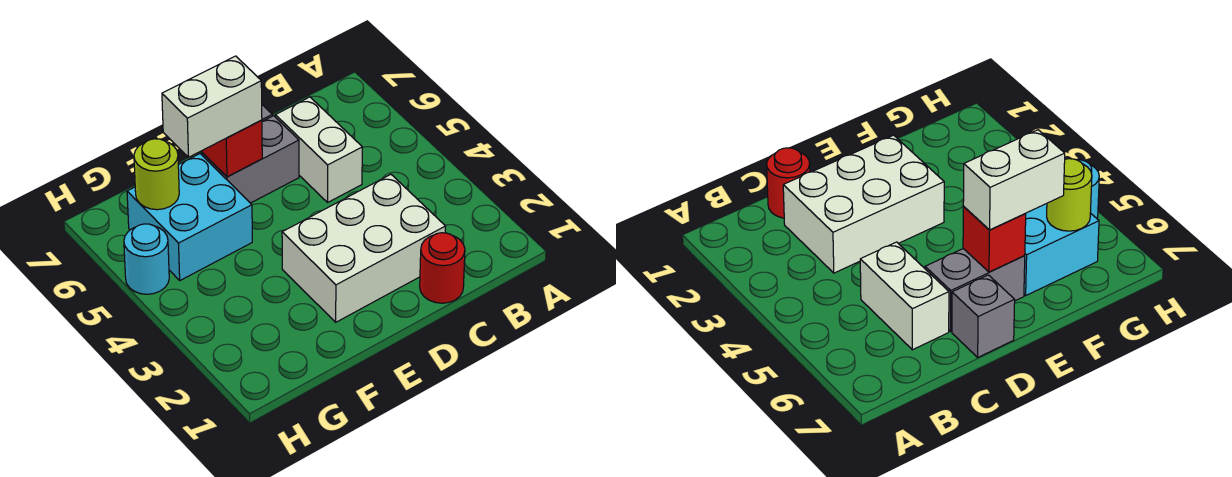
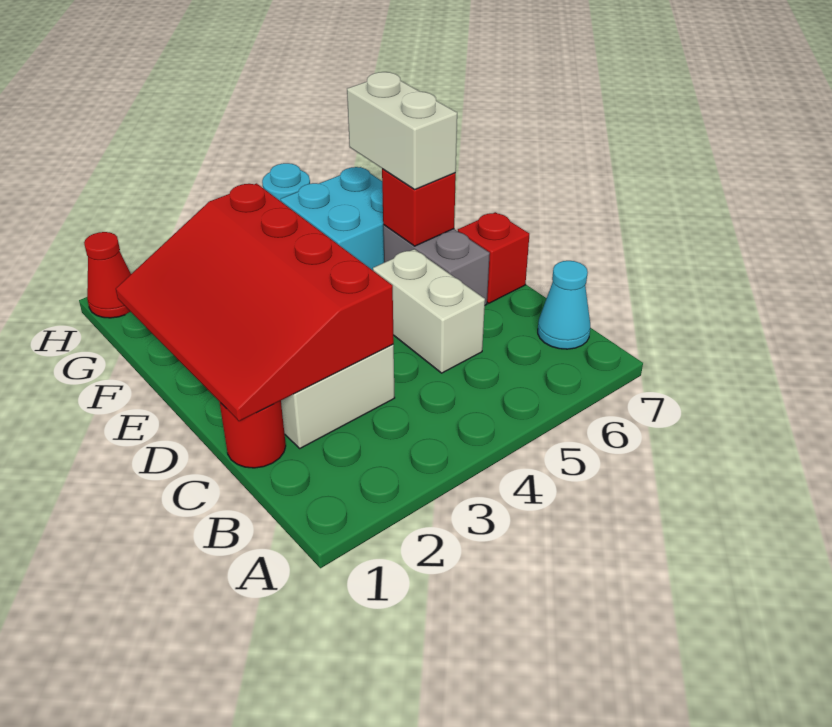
none -> cyan 1x1 cone [538,261,590,349]
none -> red 3x4 slope [116,183,394,421]
white 1x2 brick [275,97,362,202] -> white 1x2 brick turned to [373,249,485,373]
grey 1x1 brick [952,275,1015,357] -> red 1x1 brick [458,212,529,303]
lime 1x1 round brick [134,139,179,210] -> none
none -> red 1x1 cone [84,232,131,318]

